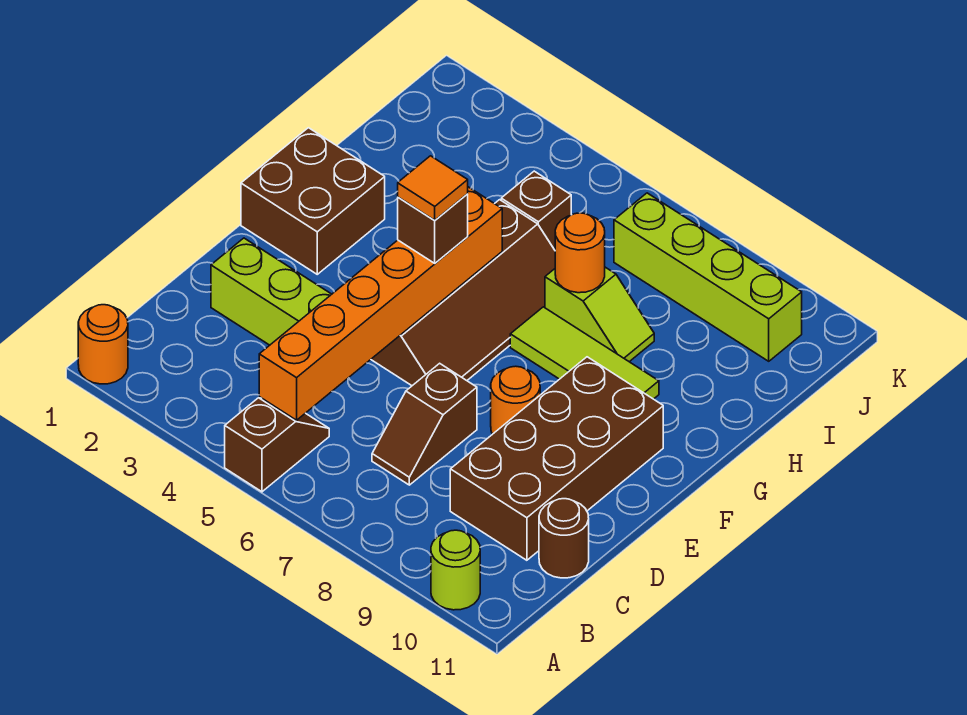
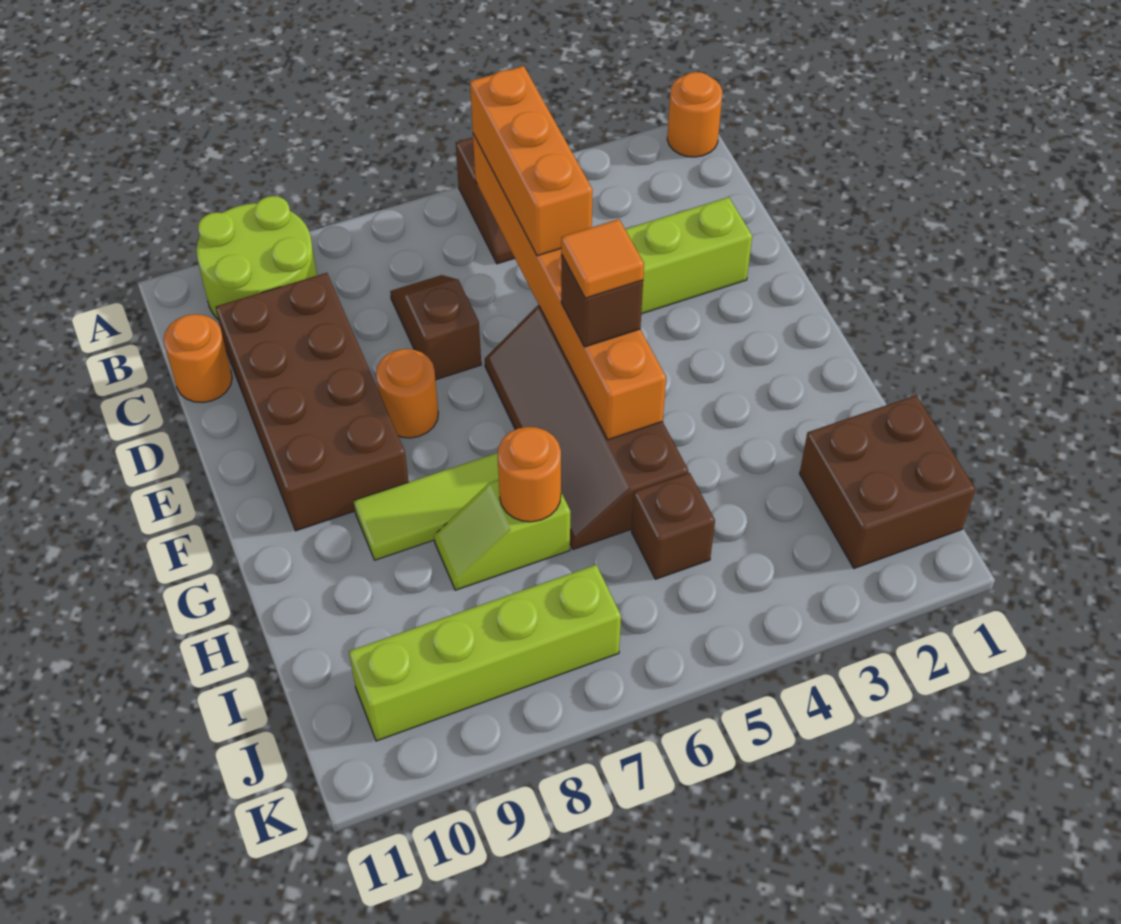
lime 1x1 round brick [431,530,480,610] -> lime 2x2 round brick [196,196,317,320]
none -> orange 1x3 brick [470,66,593,256]
brown 1x1 round brick [539,499,589,578] -> orange 1x1 round brick [164,314,232,403]
brown 2x2 brick [241,128,385,274] -> brown 2x2 brick moved to [800,395,976,568]

